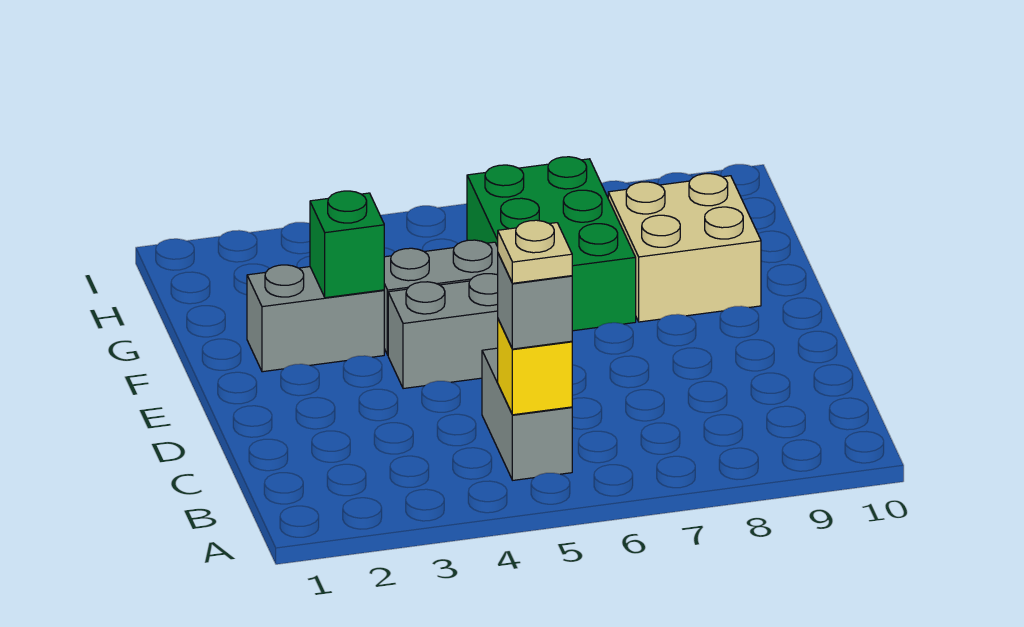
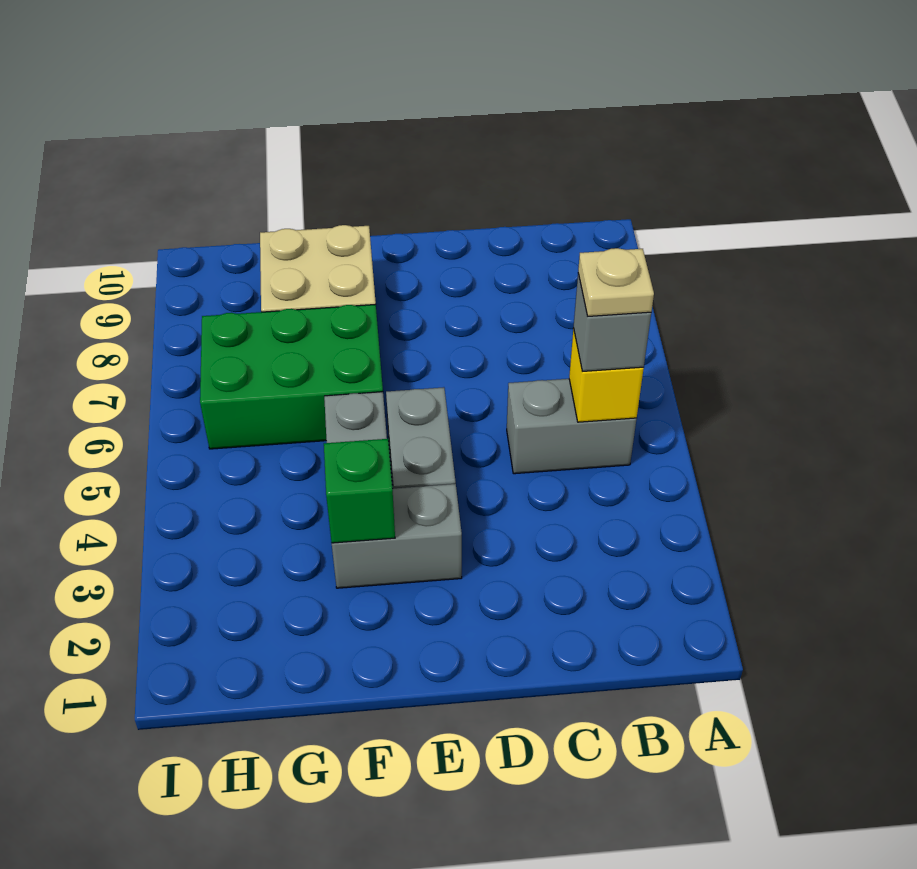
grey 1x2 brick [247,265,384,372] -> grey 1x2 brick turned to [332,484,462,588]

